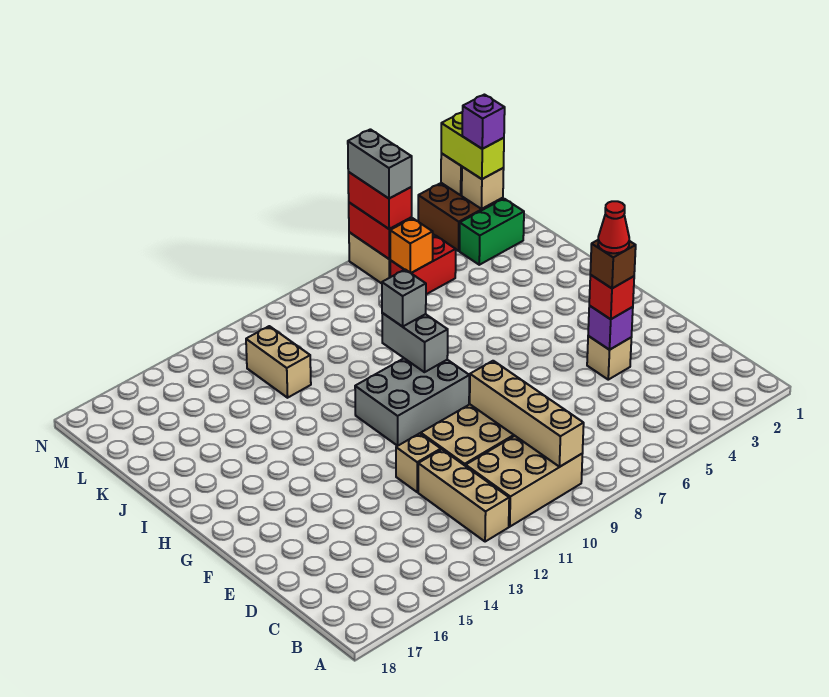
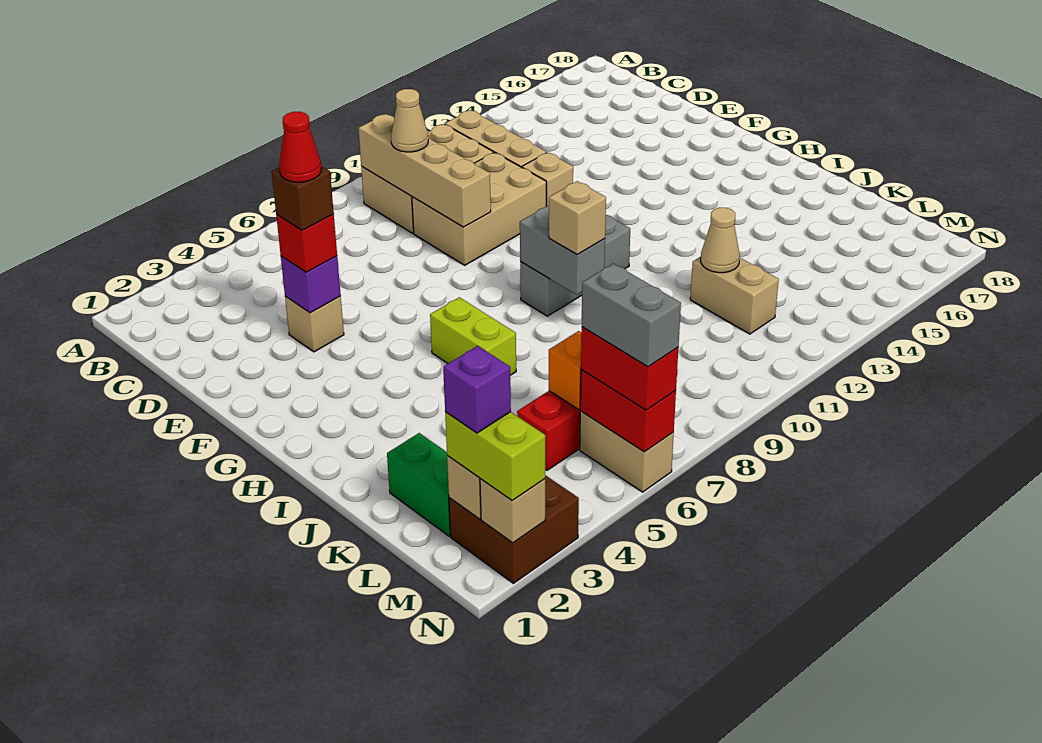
none -> tan 1x1 cone [391,89,428,152]
grey 2x3 brick [355,358,469,446] -> grey 1x3 brick [520,215,630,316]
none -> lime 1x2 brick [430,297,516,375]
grey 1x1 brick [382,270,426,327] -> tan 1x1 brick [549,181,606,255]
none -> tan 1x1 cone [701,208,740,273]
green 1x2 brick [460,199,524,265] -> green 1x2 brick turned to [387,433,451,536]

